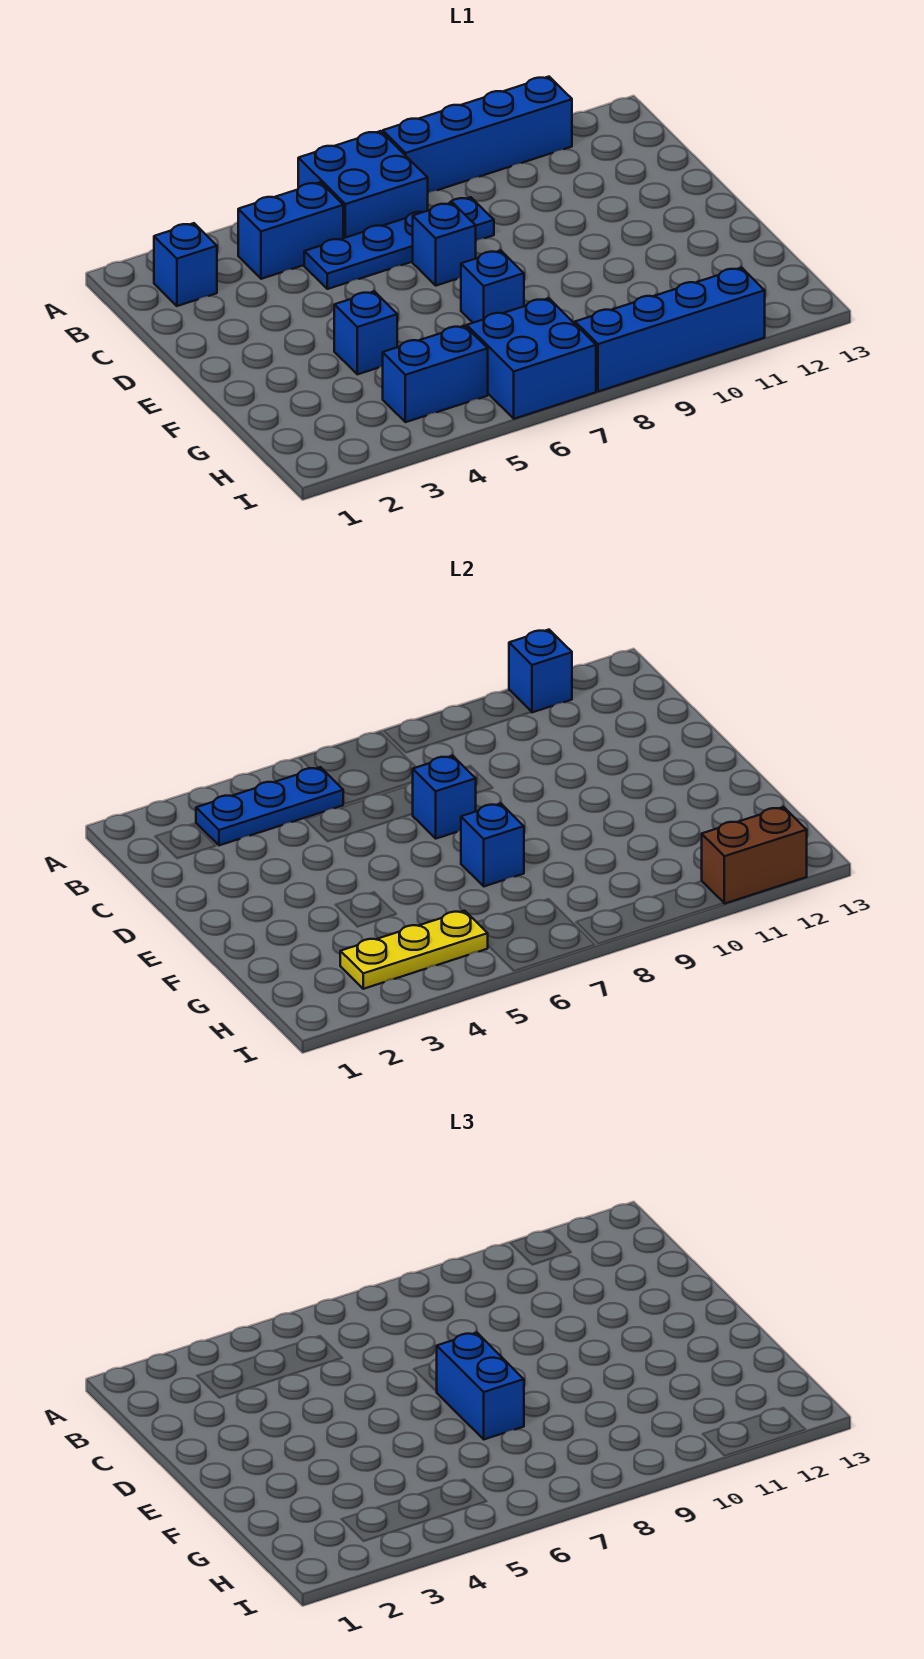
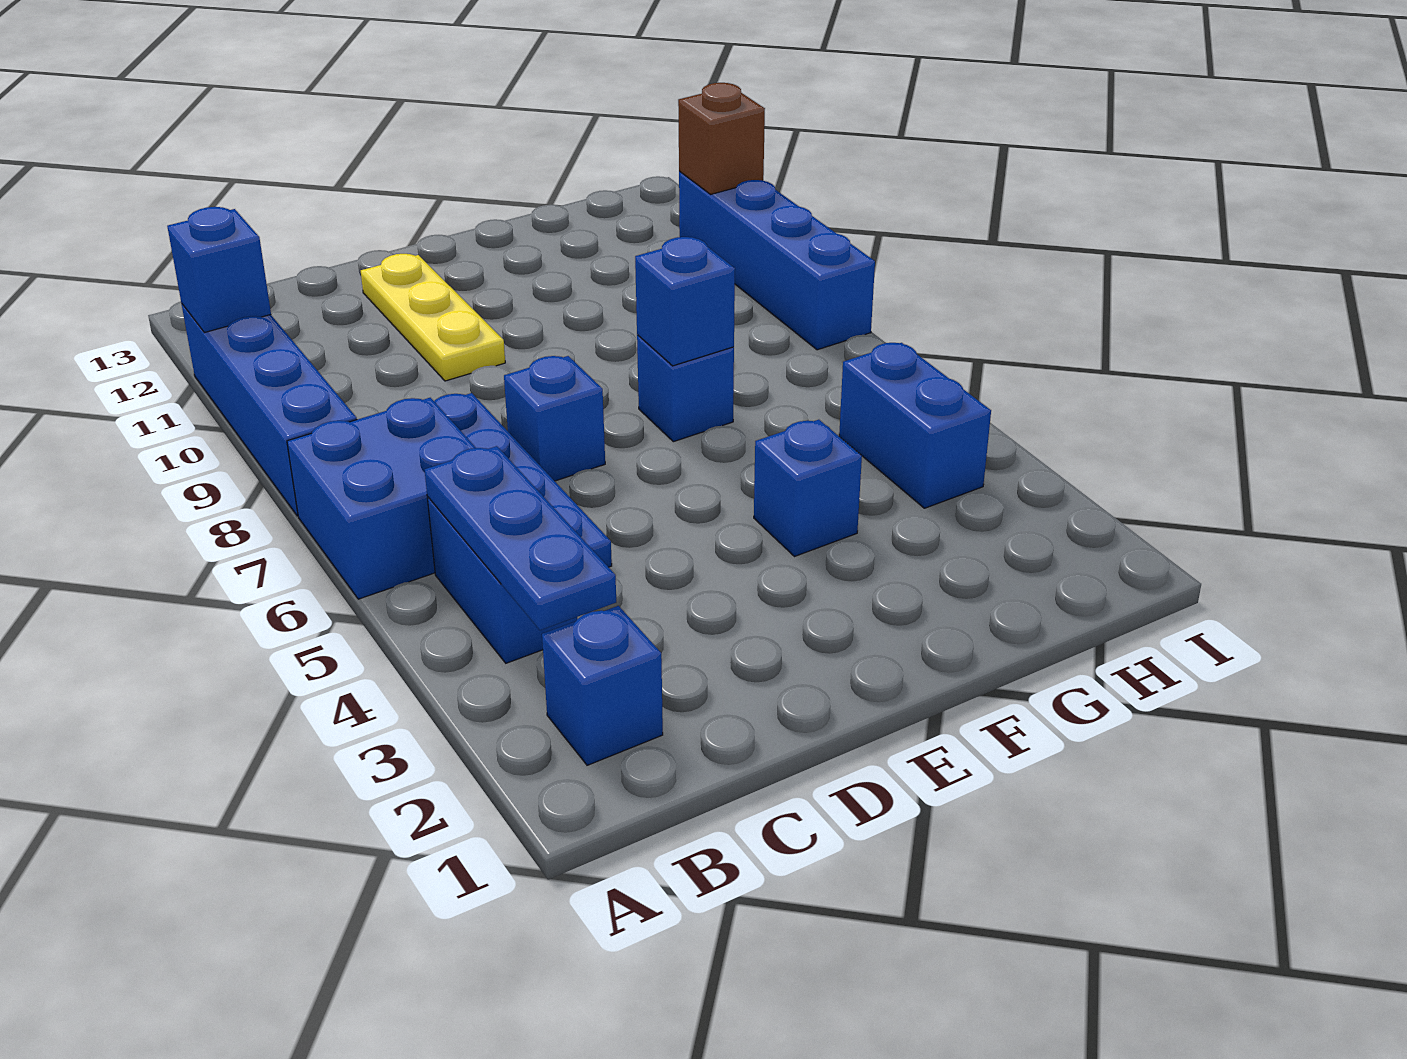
blue 1x1 brick [413,756,476,839] -> none
blue 1x2 brick [437,1333,524,1439] -> none
yellow 1x3 plate [340,911,488,989] -> yellow 1x3 plate moved to [361,254,505,381]
blue 2x2 brick [467,298,596,419] -> none
brown 1x2 brick [702,807,807,904] -> brown 1x1 brick [678,83,765,194]

